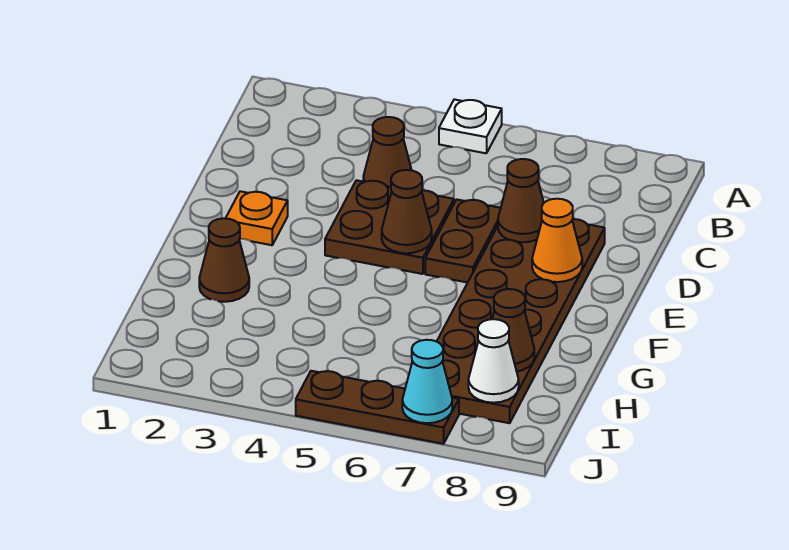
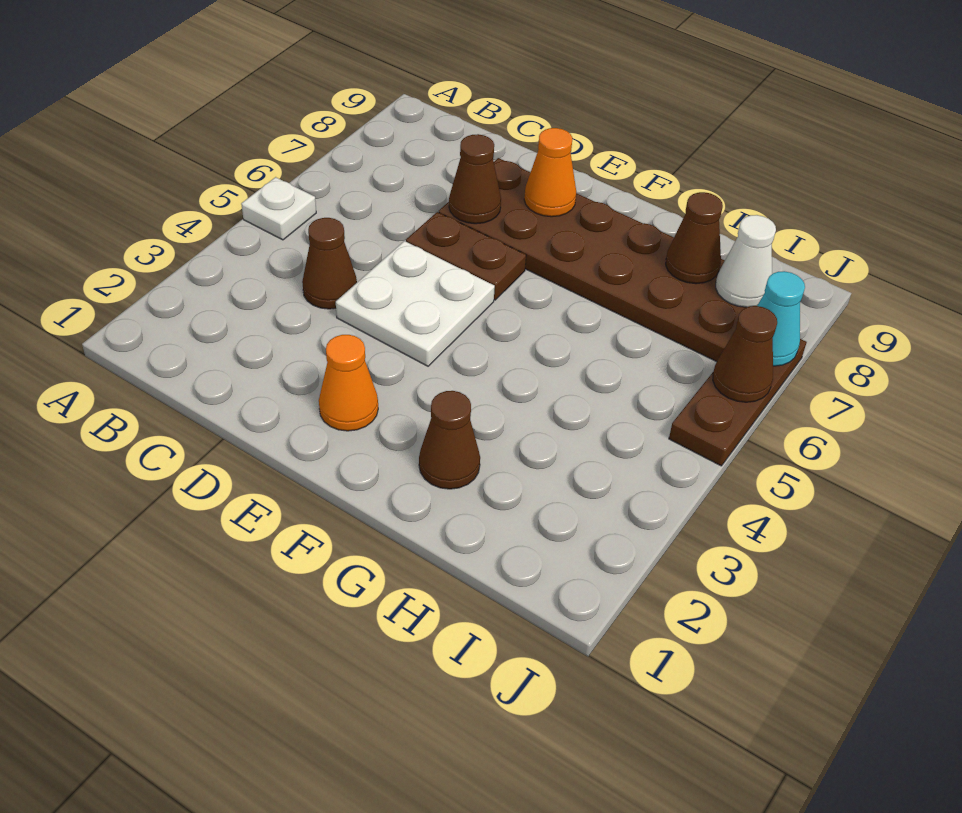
brown 2x2 plate [325,180,454,274] -> white 2x2 plate [336,241,495,366]
orange 1x1 plate [226,191,288,245] -> orange 1x1 cone [319,335,378,431]
brown 1x1 cone [382,170,432,253] -> brown 1x1 cone moved to [713,306,777,402]

